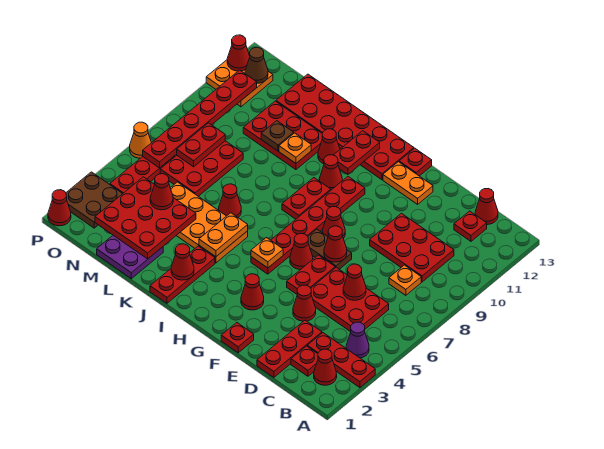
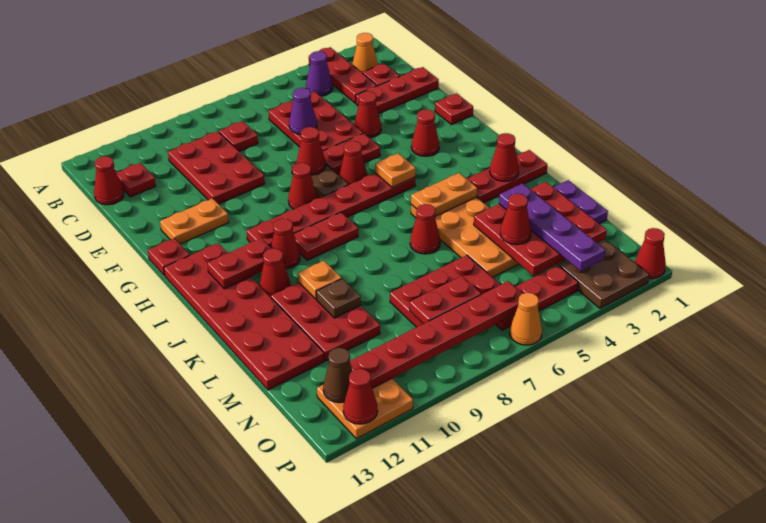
red 1x1 cone [314,349,337,385] -> orange 1x1 cone [352,33,378,73]
orange 1x1 plate [389,265,421,295] -> red 1x1 plate [219,121,258,151]
red 1x1 cone [343,264,366,300] -> purple 1x1 cone [289,88,317,134]
orange 1x2 plate [383,162,433,204] -> orange 1x2 plate turned to [160,198,229,244]
none -> purple 1x4 plate [499,183,605,271]

